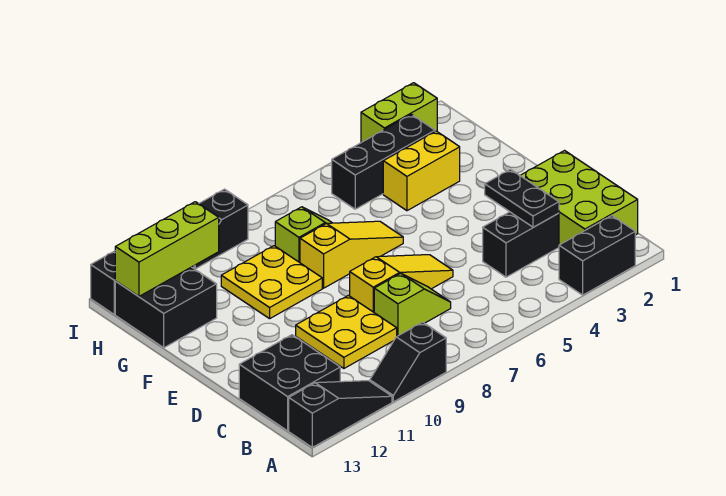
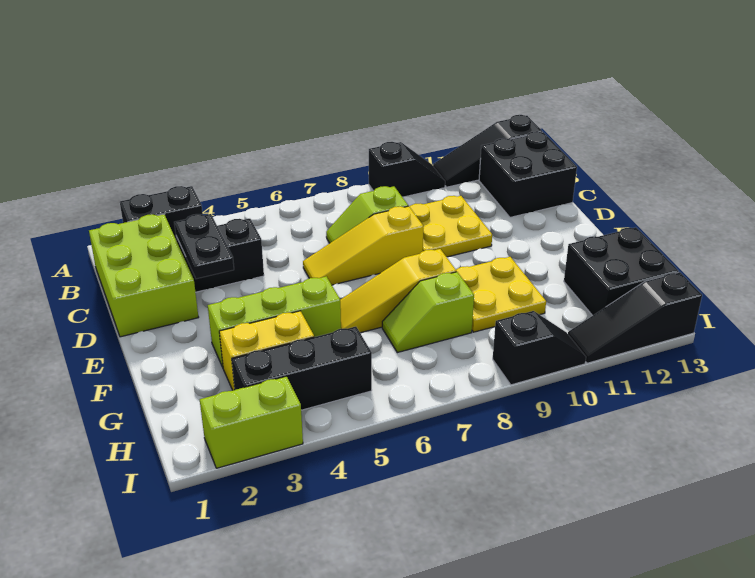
lime 1x3 brick [115,202,219,296] -> lime 1x3 brick moved to [208,276,341,367]

